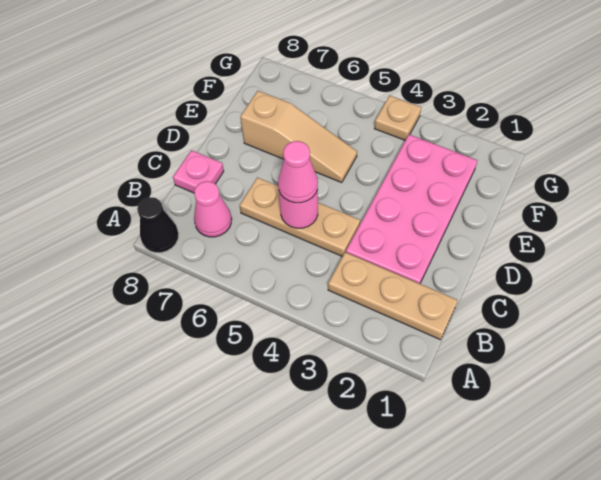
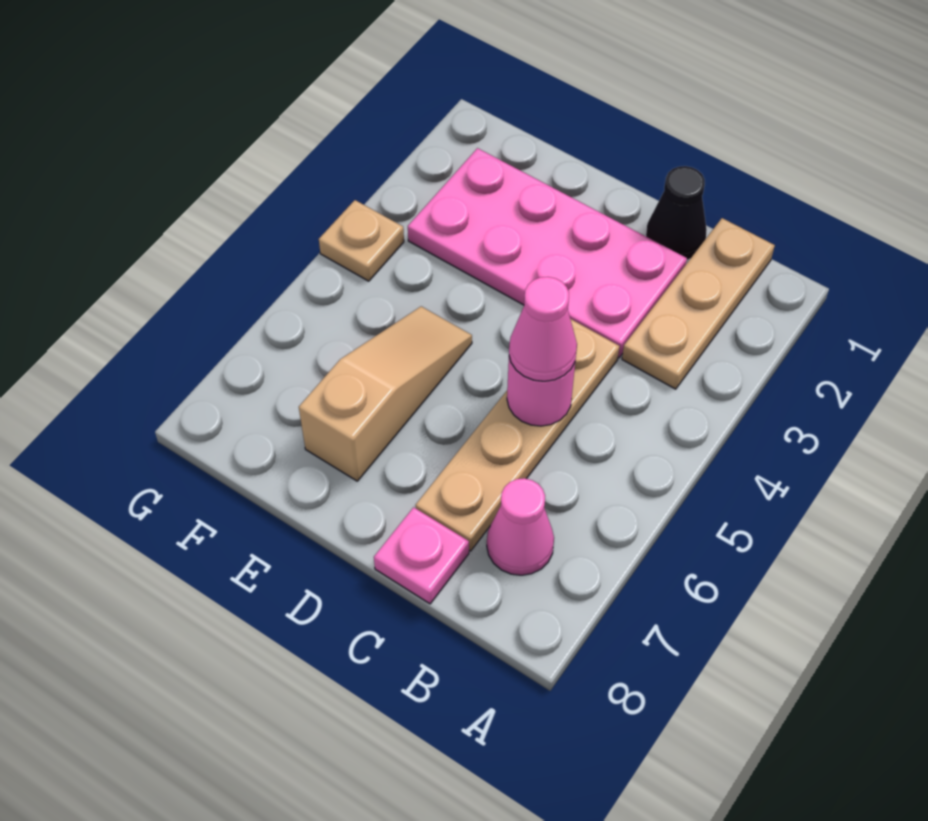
black 1x1 cone [137,197,179,253] -> black 1x1 cone moved to [646,166,707,260]
tan 1x3 plate [240,177,360,256] -> tan 1x4 plate [415,319,619,551]

